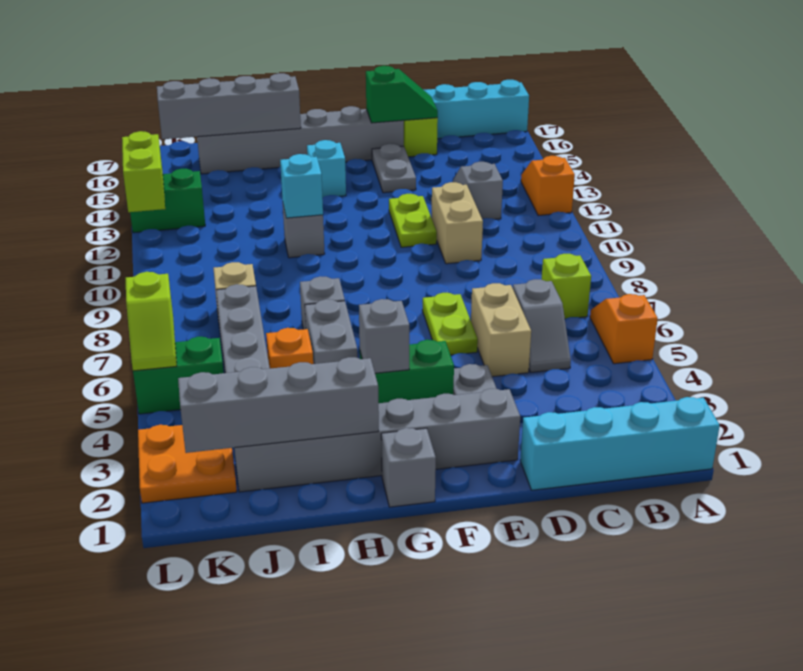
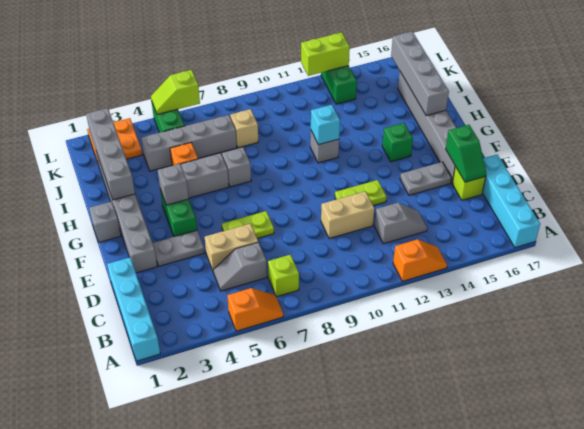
cyan 1x1 brick [307,140,346,198] -> green 1x1 brick [382,123,413,162]

